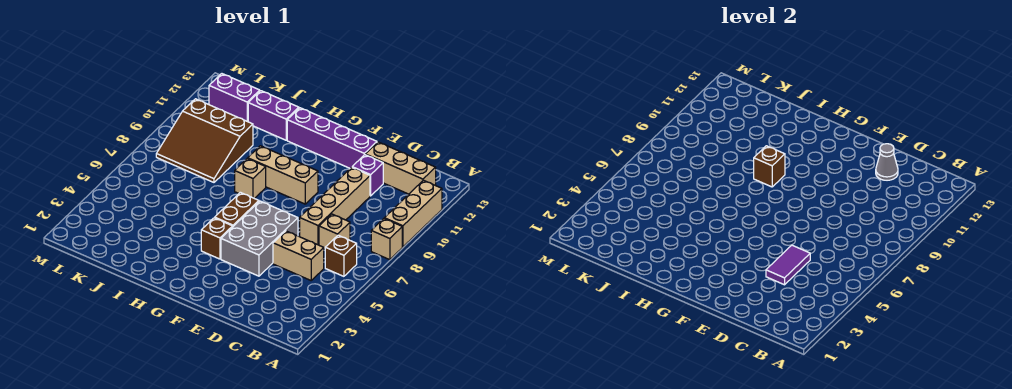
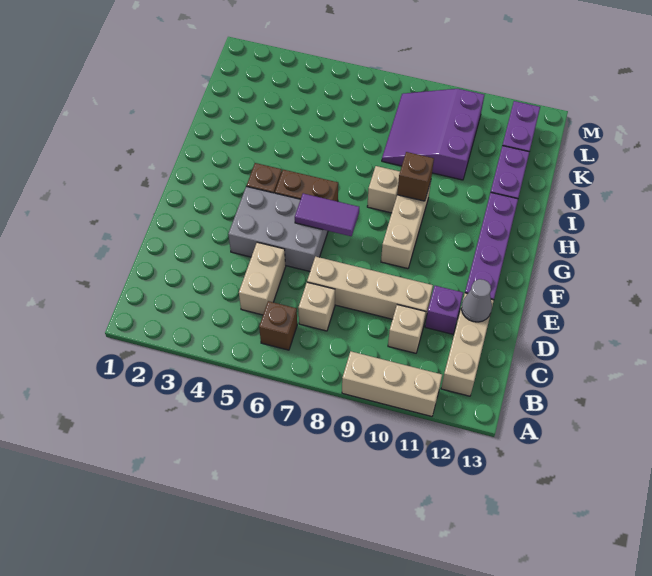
tan 1x1 brick [371,219,402,260] -> tan 1x1 brick moved to [388,305,426,353]
purple 1x2 tile [766,245,810,285] -> purple 1x2 tile moved to [295,193,359,236]
brown 3x3 slope [156,99,253,182] -> purple 3x3 slope [382,89,484,180]

